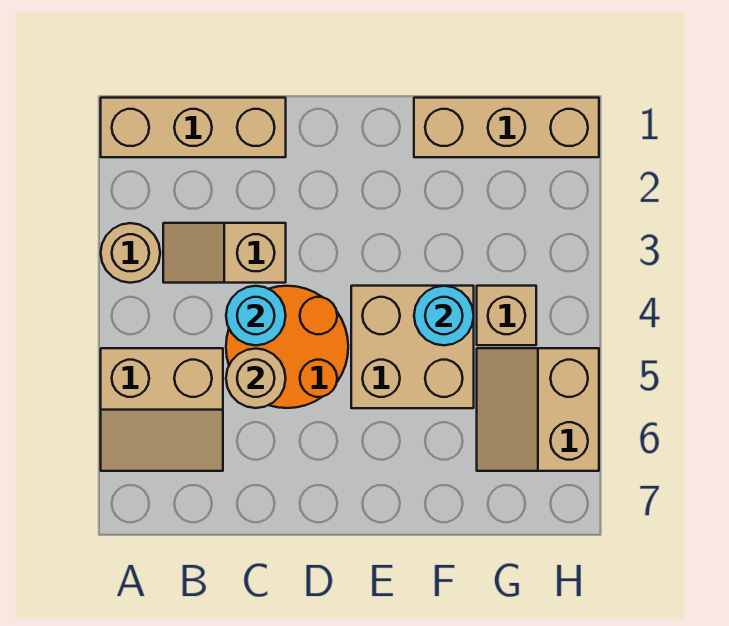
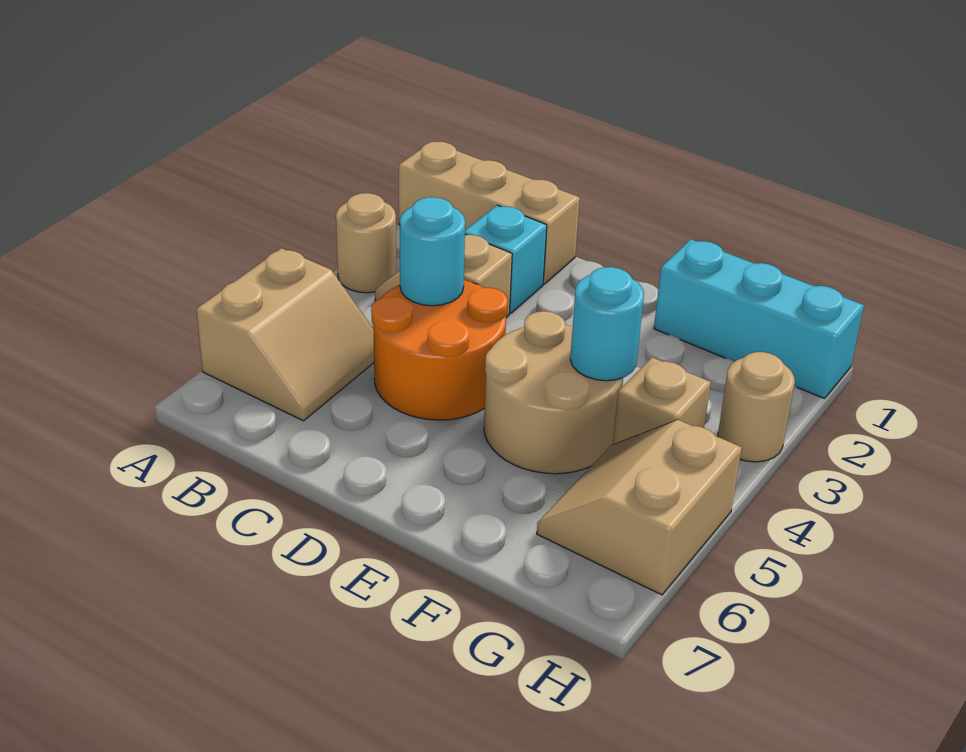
tan 2x2 slope [101,348,223,471] -> tan 2x2 slope turned to [196,248,374,421]
none -> cyan 1x1 brick [465,205,547,313]
tan 1x1 round brick [226,349,286,408] -> tan 1x1 round brick moved to [718,352,795,462]
tan 2x2 brick [351,286,474,408] -> tan 2x2 round brick [484,311,623,474]
tan 1x3 brick [414,98,599,157] -> cyan 1x3 brick [654,239,864,399]

